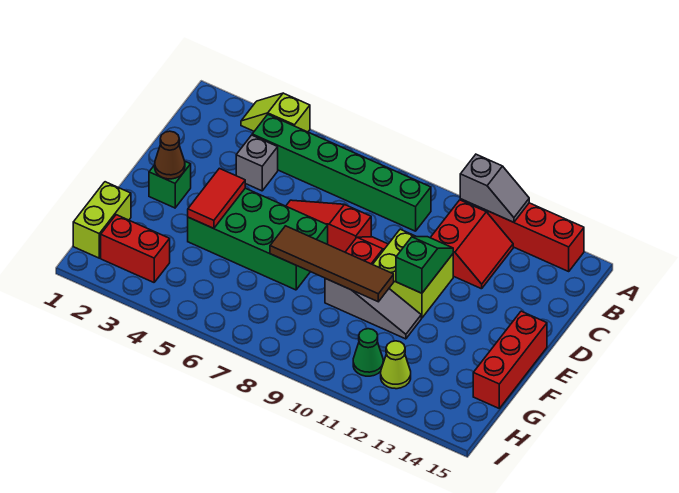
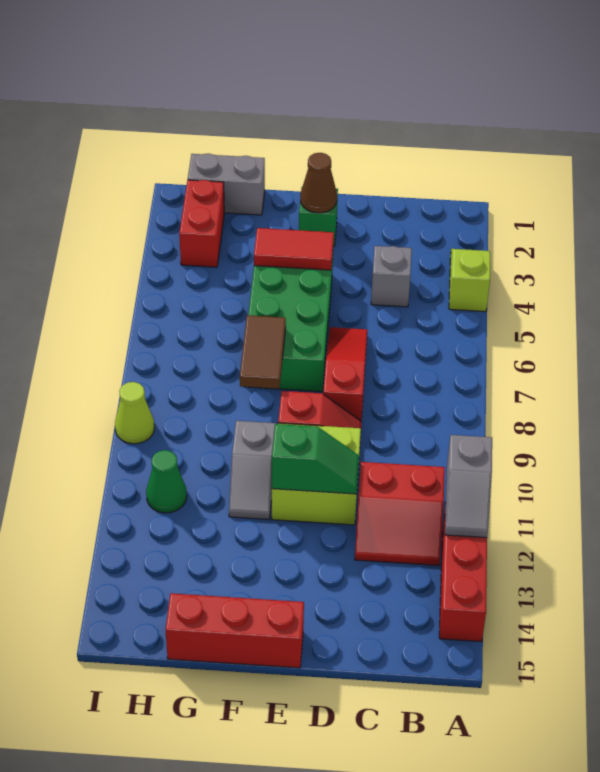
green 1x6 brick [252,115,431,231] -> none
brown 1x4 tile [270,226,394,302] -> brown 1x2 tile [240,315,286,389]
grey 1x3 slope [325,278,421,339] -> grey 1x2 slope [229,421,276,519]
lime 1x2 brick [73,182,131,258] -> grey 1x2 brick [188,153,265,215]
lime 1x1 cone [381,341,411,389] -> lime 1x1 cone moved to [115,382,154,444]

